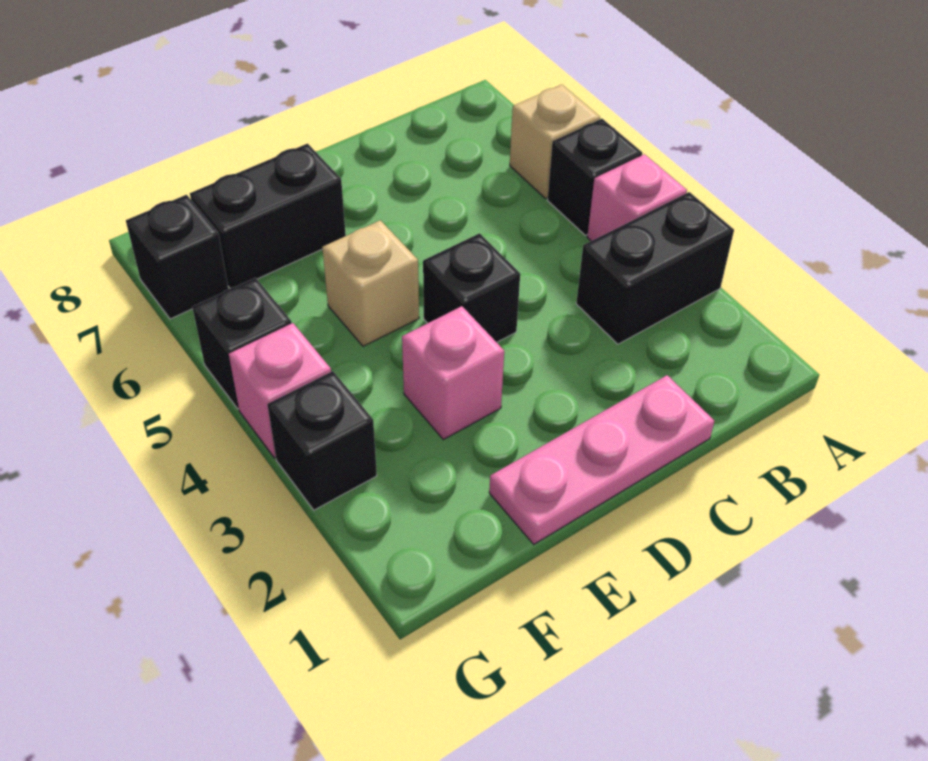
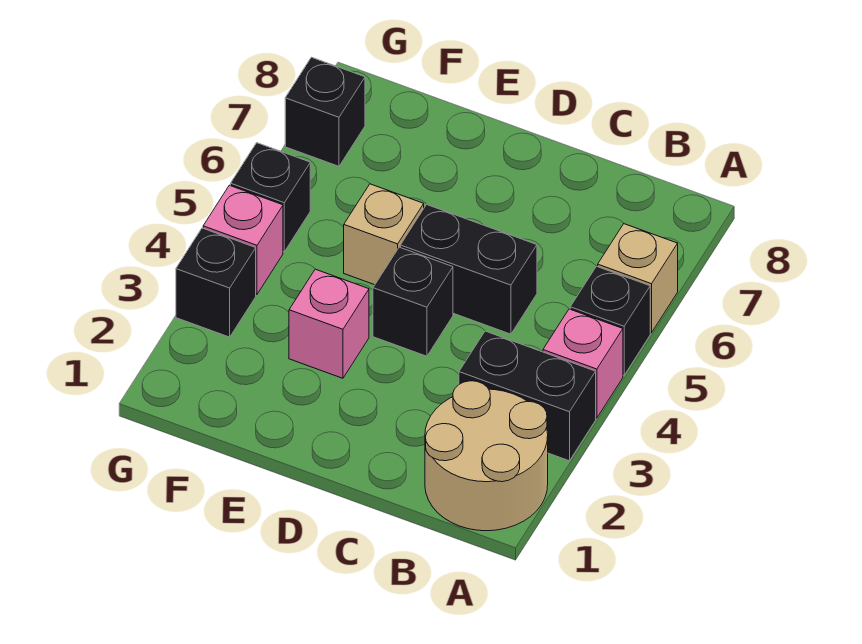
none -> tan 2x2 round brick [425,381,548,531]
pink 1x3 plate [489,375,714,544] -> none
black 1x2 brick [190,144,346,288] -> black 1x2 brick moved to [400,205,537,334]

